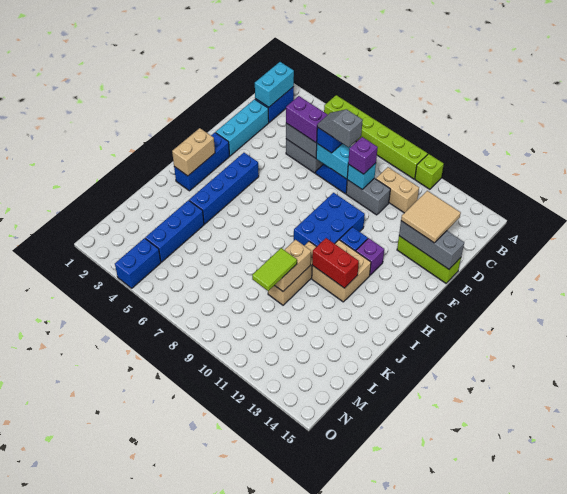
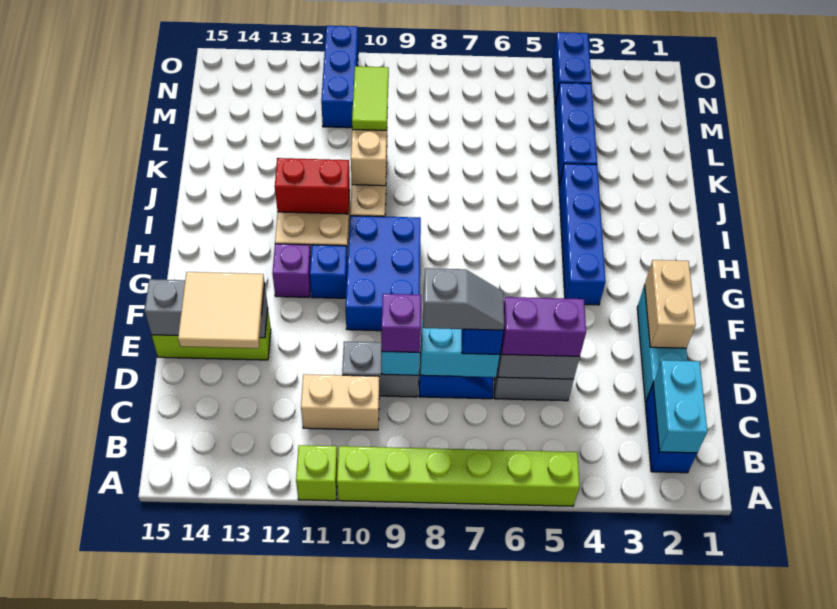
blue 1x3 brick [174,133,230,191] -> blue 1x3 brick moved to [321,26,358,128]
tan 1x2 brick [172,128,215,176] -> tan 1x2 brick moved to [645,260,696,348]

